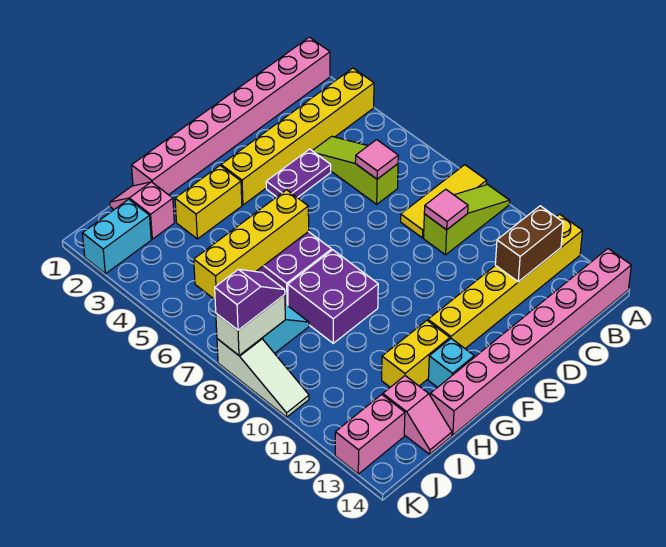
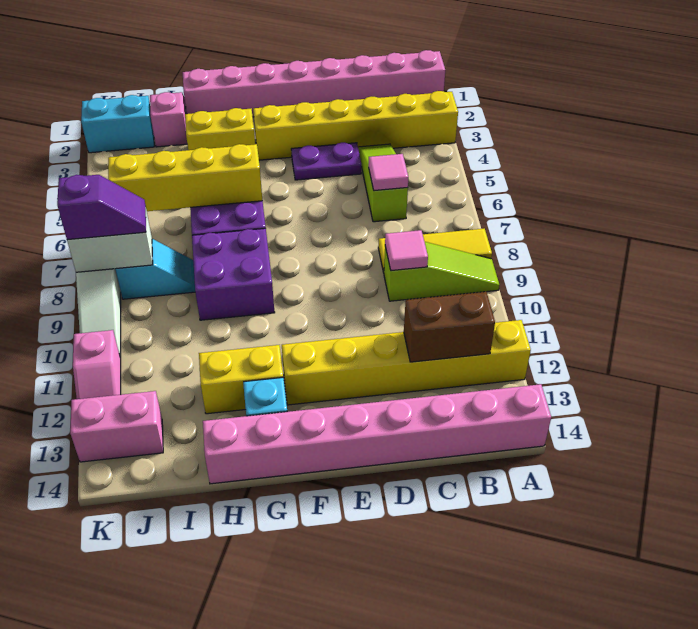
pink 1x2 slope [383,376,452,454] -> pink 1x2 slope moved to [73,330,121,399]

